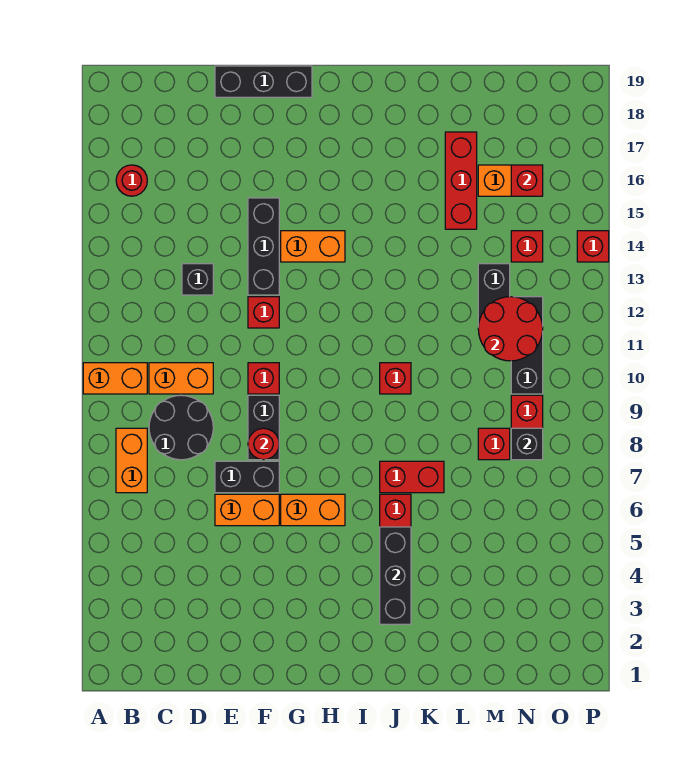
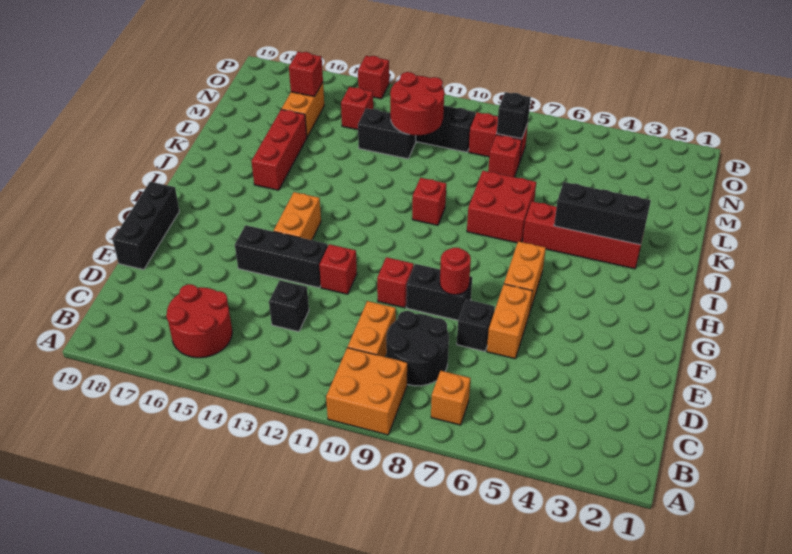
orange 1x2 brick [83,363,147,394] -> orange 2x2 brick [326,348,407,435]
orange 1x2 brick [116,428,147,493] -> orange 1x1 brick [431,371,471,425]
red 1x1 round brick [116,165,147,196] -> red 2x2 round brick [166,284,232,358]
black 1x2 brick [215,461,279,493] -> black 1x1 brick [457,299,495,351]
red 1x2 brick [380,461,444,493] -> red 2x2 brick [467,171,536,243]
red 1x3 brick [445,132,477,229] -> red 1x3 brick turned to [251,109,307,190]

